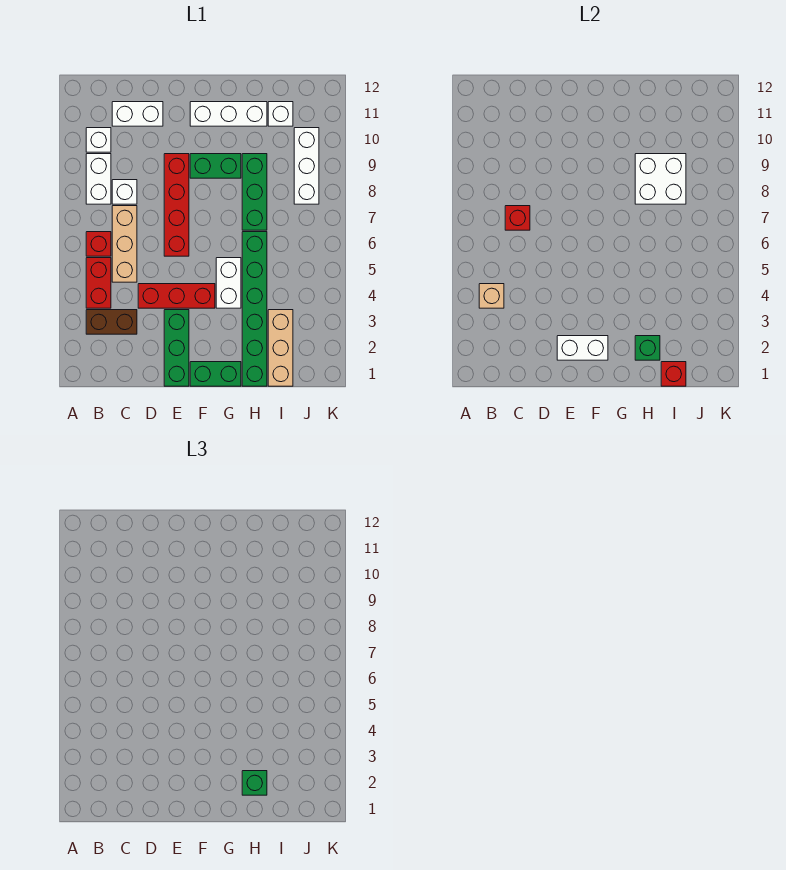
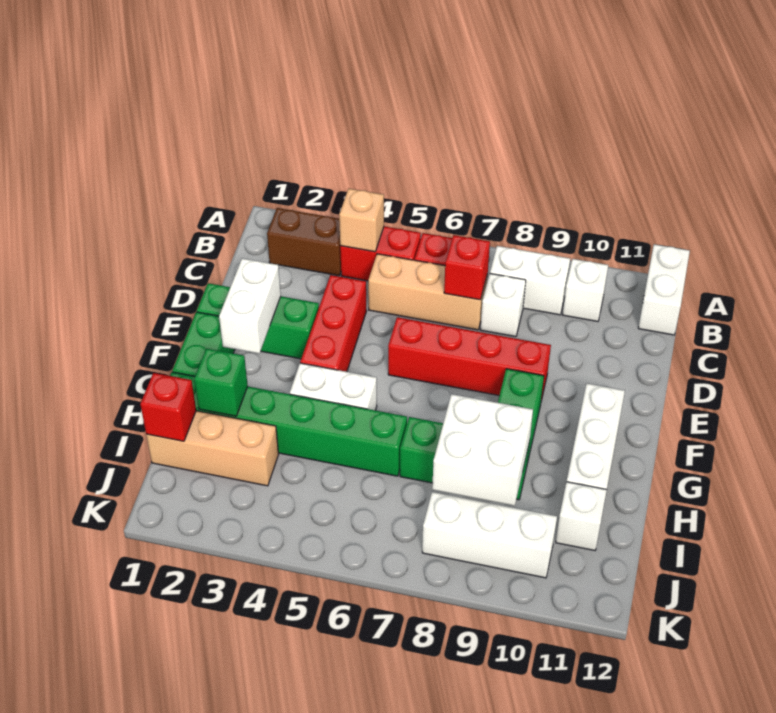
brown 1x2 brick [86,310,137,334] -> brown 1x2 brick turned to [267,208,341,276]
white 1x2 brick [112,102,163,126] -> white 1x2 brick moved to [638,244,690,335]
green 1x1 brick [242,771,267,795] -> none

